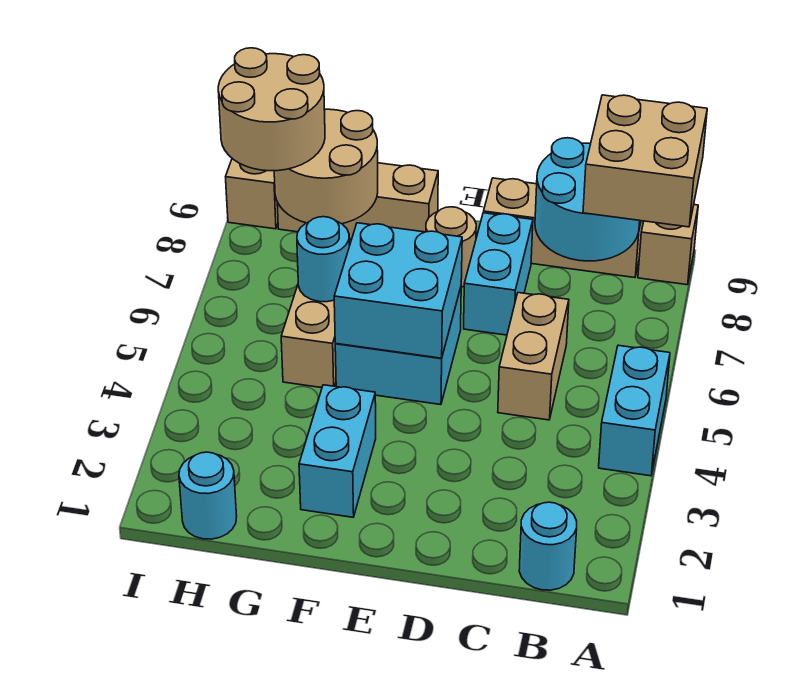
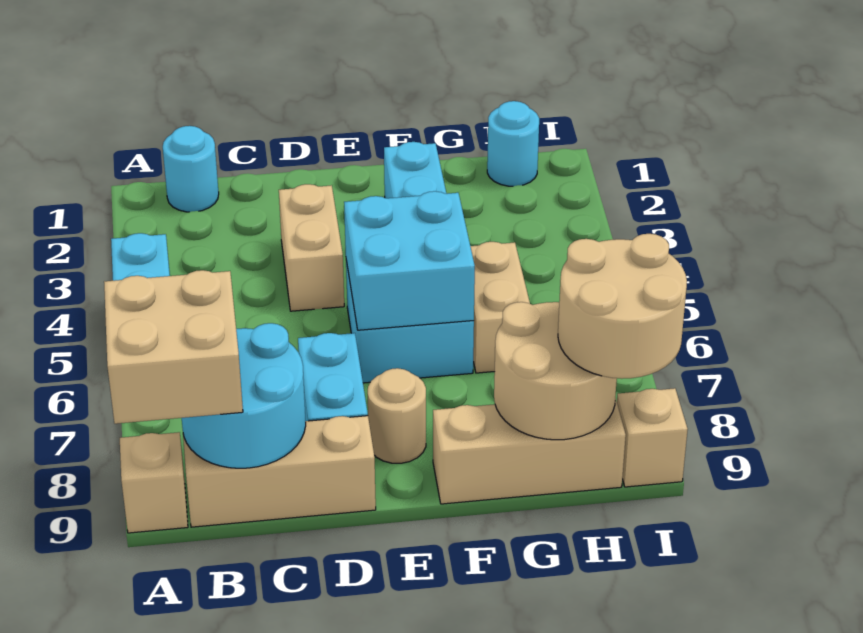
tan 1x2 brick [498,293,569,420] -> tan 1x2 brick moved to [279,184,344,311]
cyan 1x1 round brick [297,217,349,302] -> none

